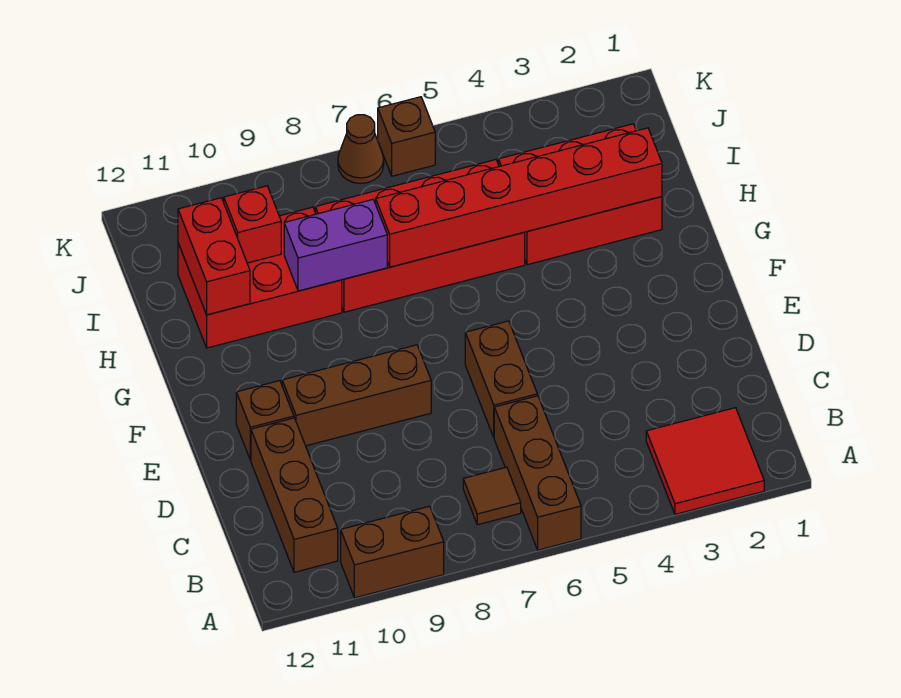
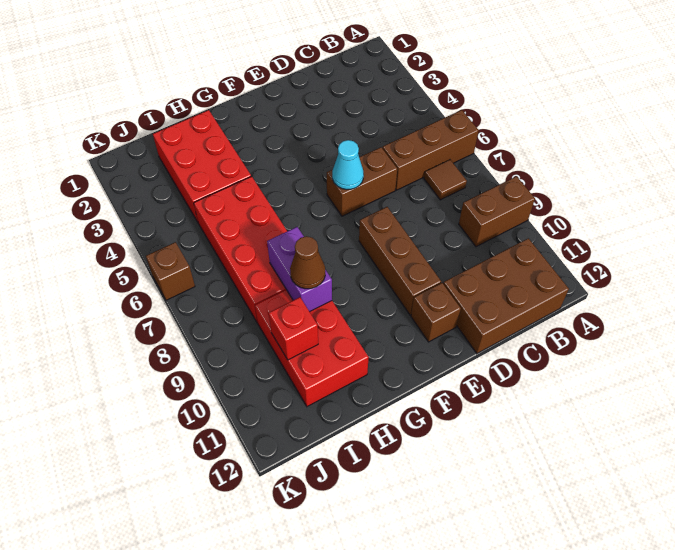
red 2x2 tile [646,408,764,514] -> none
brown 1x2 brick [341,506,444,598] -> brown 1x2 brick turned to [459,176,535,247]
brown 1x3 brick [251,418,338,572] -> brown 2x3 brick [443,238,569,353]
none -> cyan 1x1 cone [332,140,364,190]
red 1x6 brick [376,128,662,267] -> none
red 1x2 brick [178,198,250,315] -> none
brown 1x1 cone [338,115,384,184] -> brown 1x1 cone moved to [290,236,325,289]

